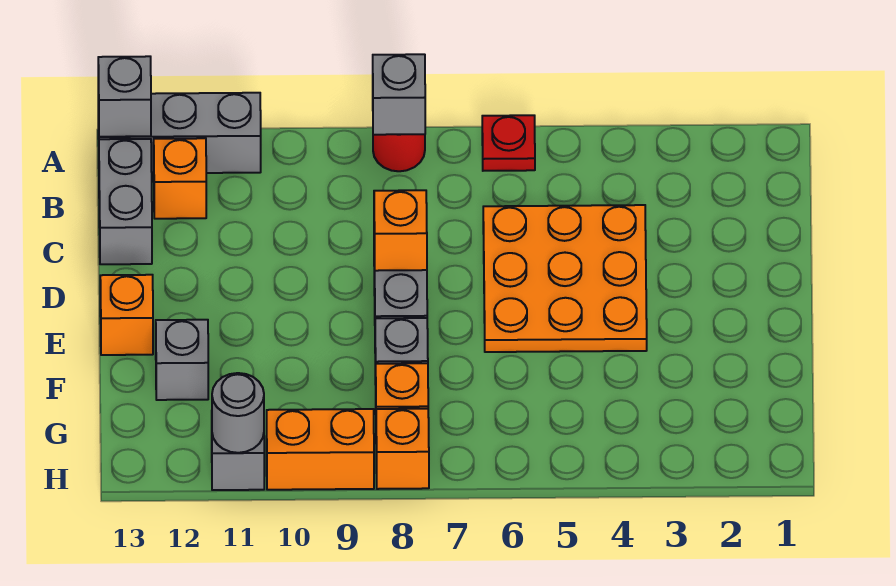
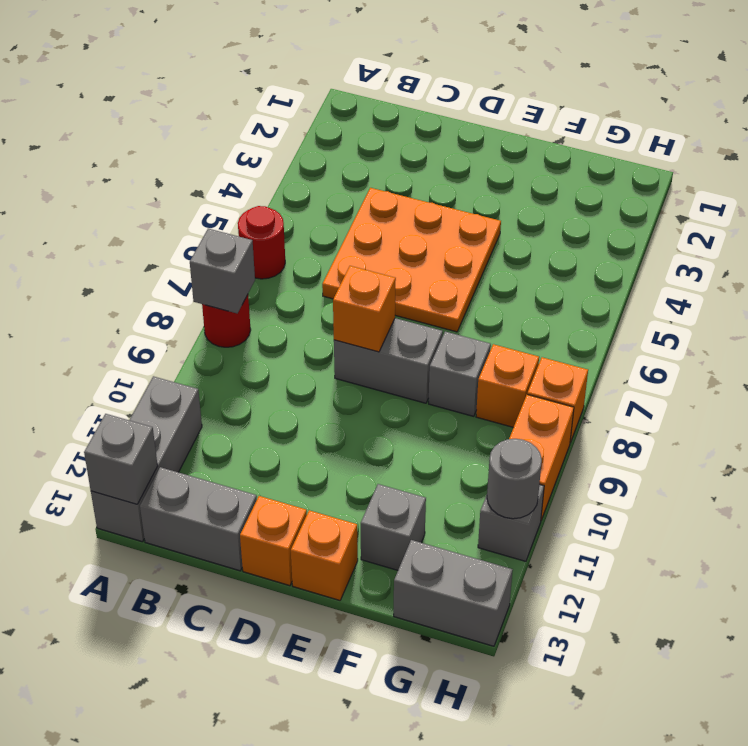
red 1x1 plate [482,115,535,171] -> red 1x1 round brick [238,206,285,279]
orange 1x1 brick [154,138,206,219] -> orange 1x1 brick moved to [240,496,307,586]
none -> grey 1x2 brick [394,540,513,646]

